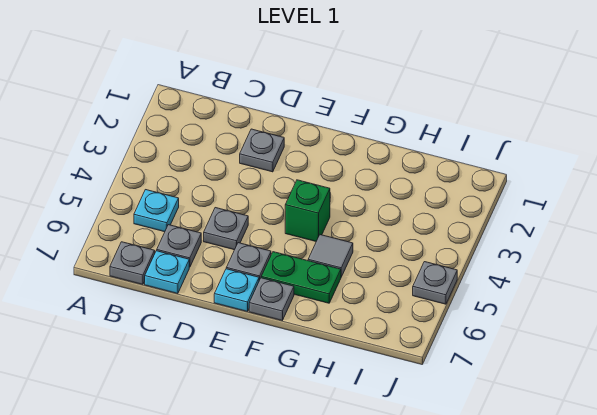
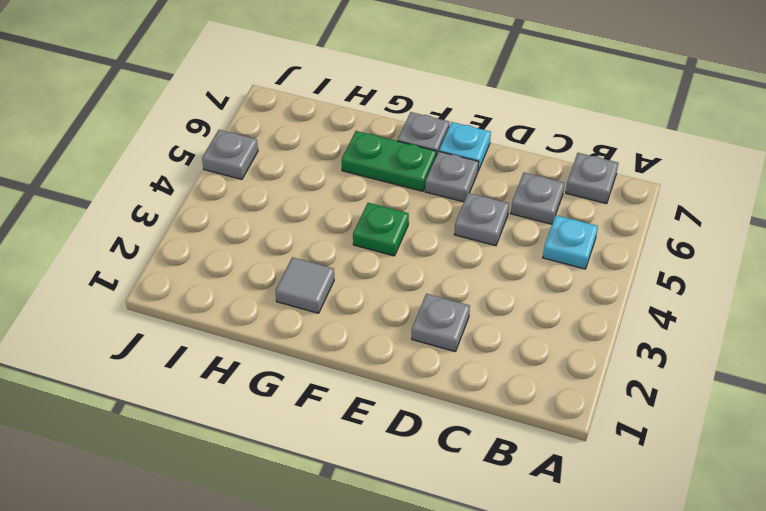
cyan 1x1 plate [145,251,189,294] -> none
green 1x1 brick [285,180,330,241] -> green 1x1 plate [353,203,409,256]
grey 1x1 tile [308,235,353,277] -> grey 1x1 tile moved to [275,257,334,313]

